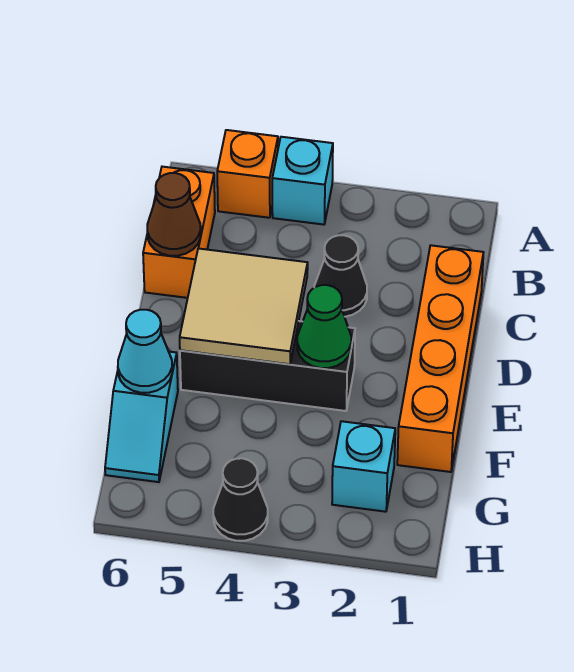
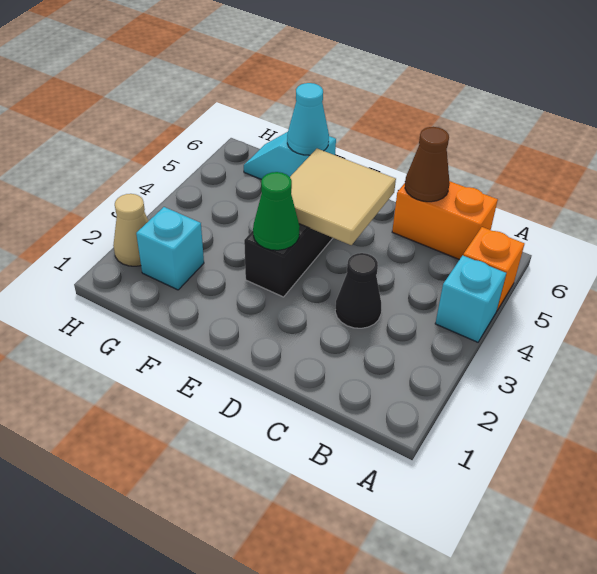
orange 1x4 brick [397,245,484,472] -> none
none -> tan 1x1 cone [113,194,148,266]
black 1x1 cone [213,458,268,541] -> none

